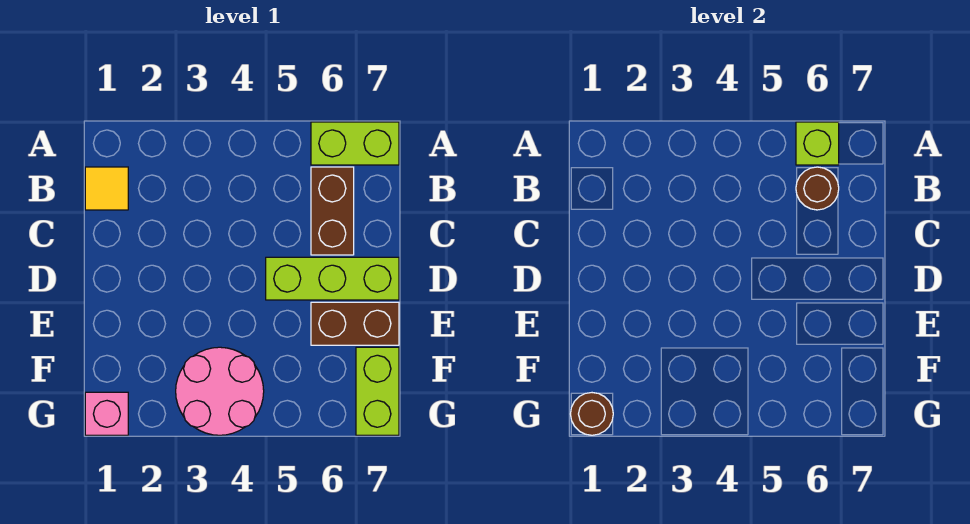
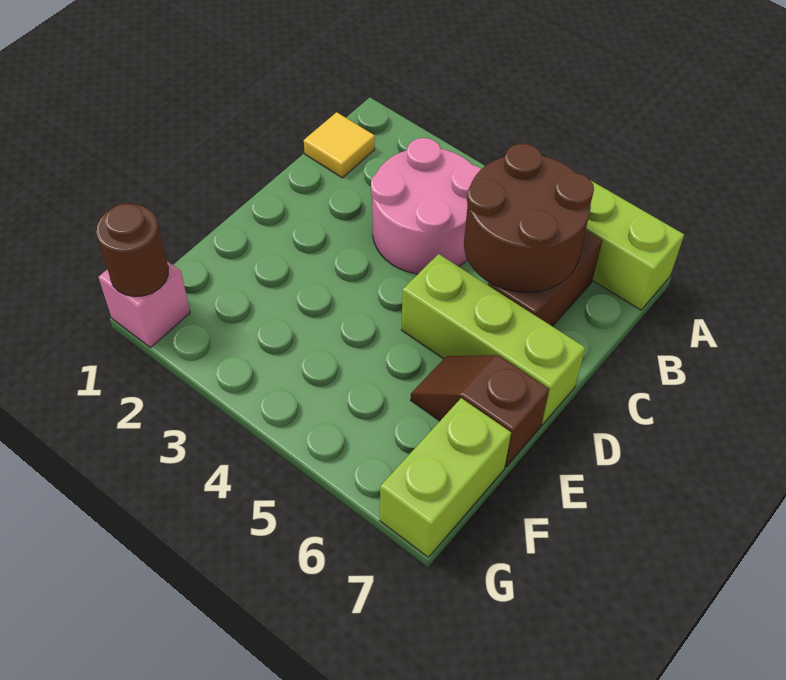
lime 1x1 brick [796,122,839,165] -> none
brown 1x1 round brick [796,167,839,210] -> brown 2x2 round brick [464,144,594,292]
brown 1x2 brick [311,302,399,345] -> brown 1x2 slope [411,355,549,467]
pink 2x2 round brick [176,347,264,435] -> pink 2x2 round brick moved to [371,138,481,274]

